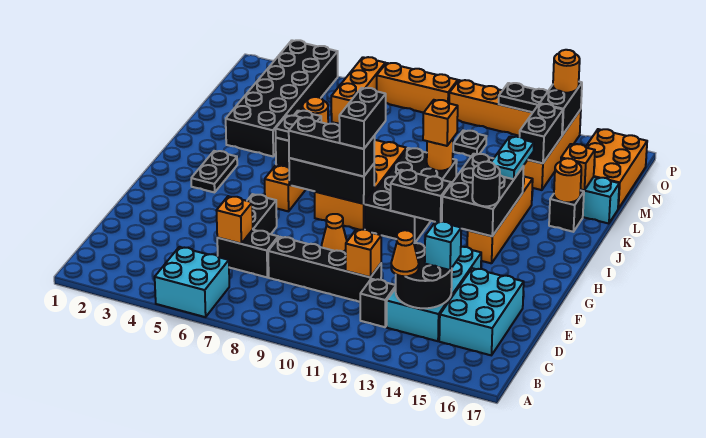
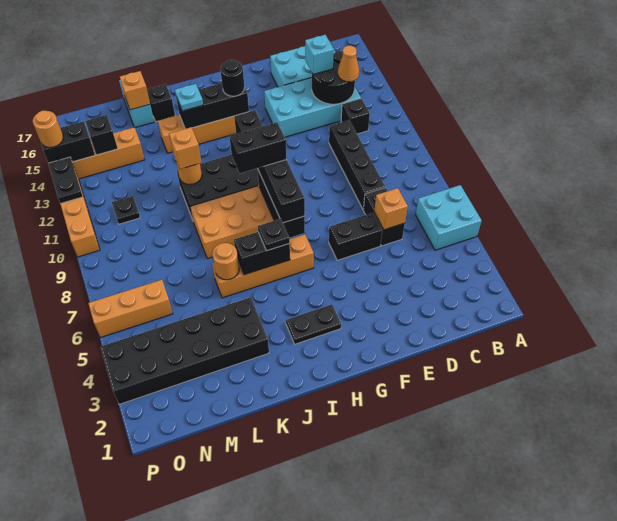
orange 1x1 brick [346,229,381,277] -> none
orange 1x1 cone [322,214,347,254] -> none
black 2x3 brick [442,154,524,236] -> black 1x3 brick [176,83,249,129]
cyan 1x2 plate [491,137,534,179] -> cyan 1x1 plate [175,84,203,111]
orange 1x1 round brick [554,158,581,202] -> none
black 1x2 brick [520,104,563,163] -> black 1x1 brick [85,115,118,155]
orange 2x3 brick [586,129,647,209] -> none
orange 1x3 brick [377,63,458,113] -> none

